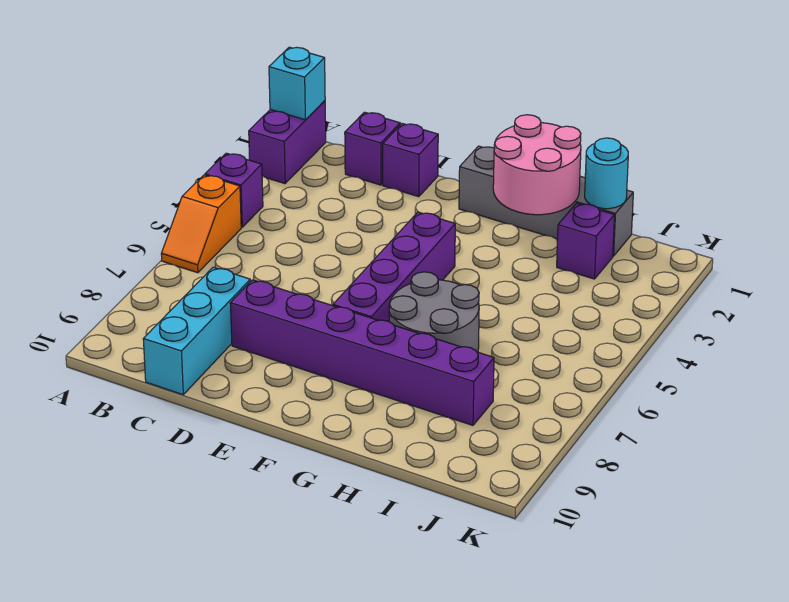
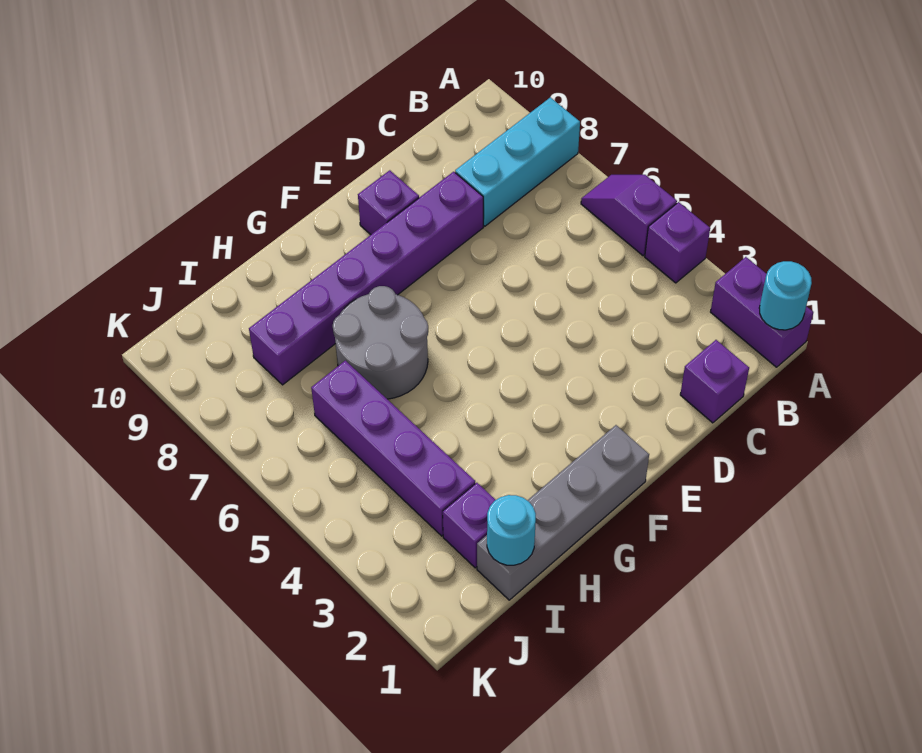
cyan 1x1 brick [269,47,325,120] -> cyan 1x1 round brick [759,261,812,330]
orange 1x2 slope [161,175,241,273] -> purple 1x2 slope [581,175,677,256]
cyan 1x3 brick [143,267,250,395] -> cyan 1x3 brick turned to [455,97,580,226]
purple 1x1 brick [383,124,438,197] -> purple 1x1 brick moved to [358,170,419,235]
purple 1x4 brick [333,212,455,321] -> purple 1x4 brick moved to [311,361,475,536]
pink 2x2 round brick [493,115,581,215] -> none

